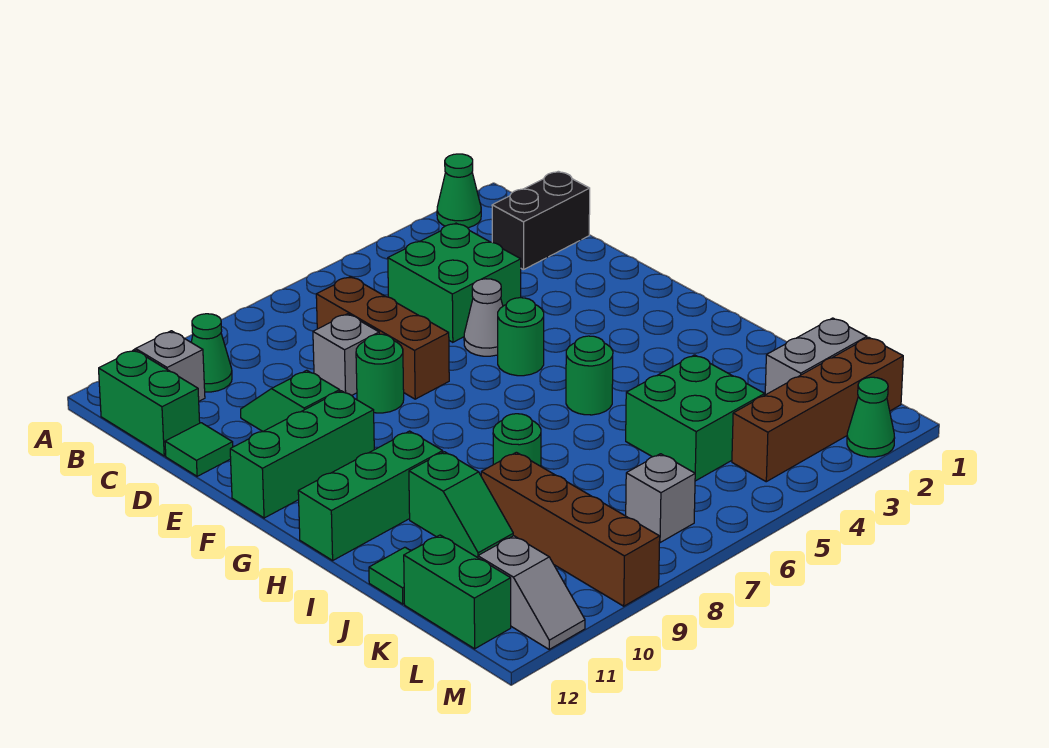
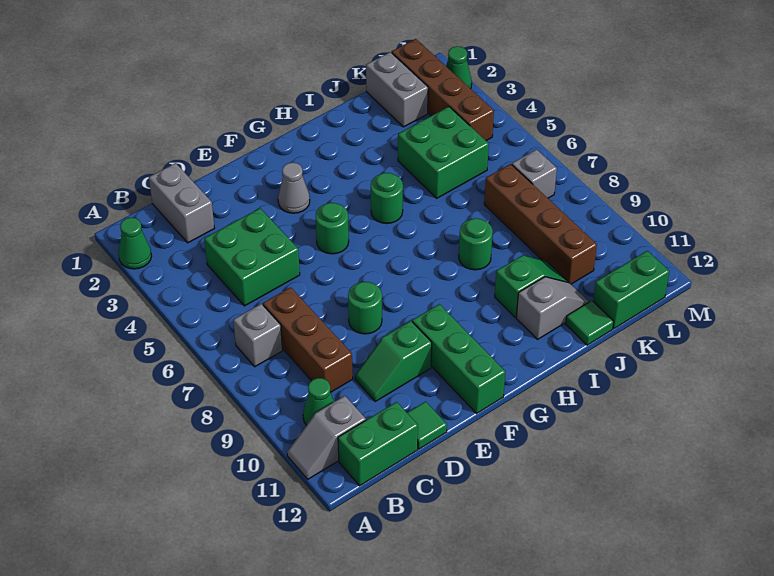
black 1x2 brick [492,171,590,270] -> grey 1x2 brick [149,163,214,243]
brown 1x3 brick [316,277,449,399] -> brown 1x3 brick turned to [263,287,353,393]
grey 1x1 brick [313,314,379,395] -> grey 1x1 brick moved to [233,304,283,367]
grey 1x1 cone [464,279,503,356] -> grey 1x1 cone moved to [278,163,310,213]
green 1x3 brick [298,431,443,560] -> none
brown 1x4 brick [481,452,660,606] -> brown 1x4 brick turned to [484,164,597,284]
grey 1x2 slope [478,536,585,649] -> grey 1x2 slope moved to [516,277,589,339]

